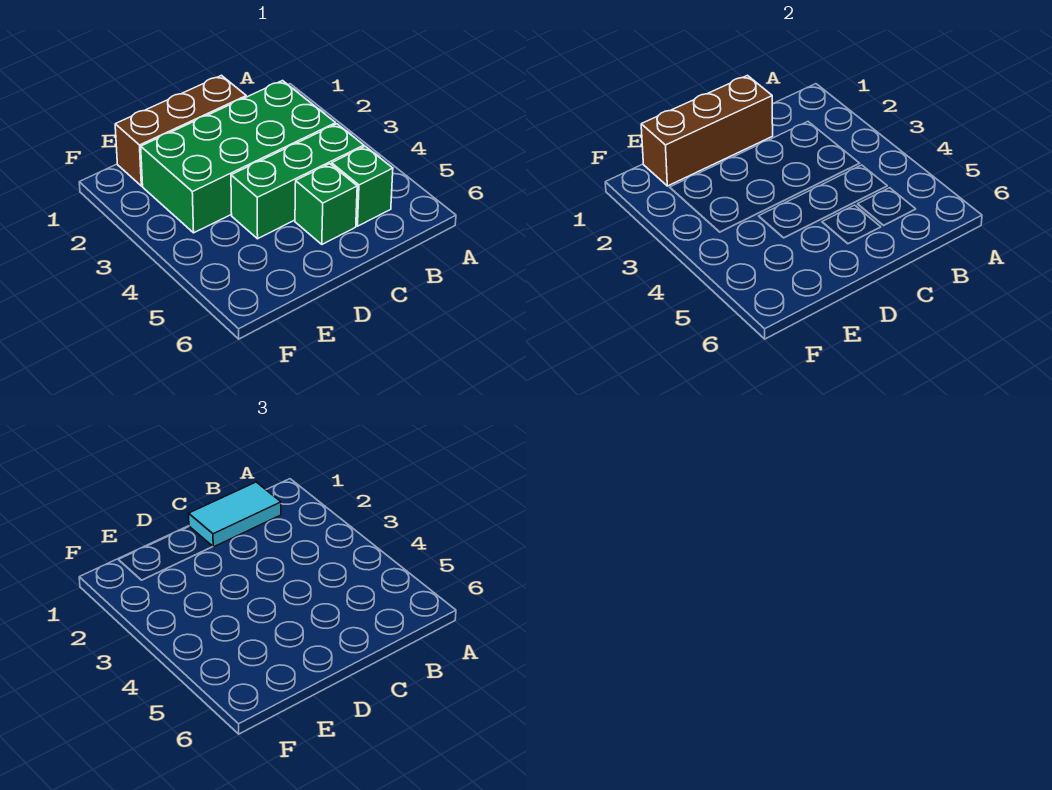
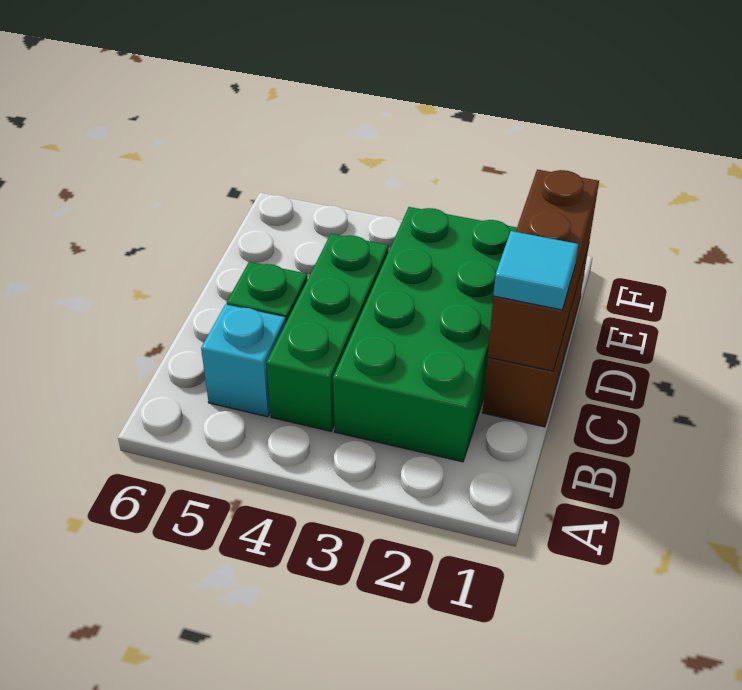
cyan 1x2 tile [189,482,281,547] -> cyan 1x1 tile [493,231,578,310]
green 1x1 brick [332,146,393,226] -> cyan 1x1 brick [201,304,286,417]

